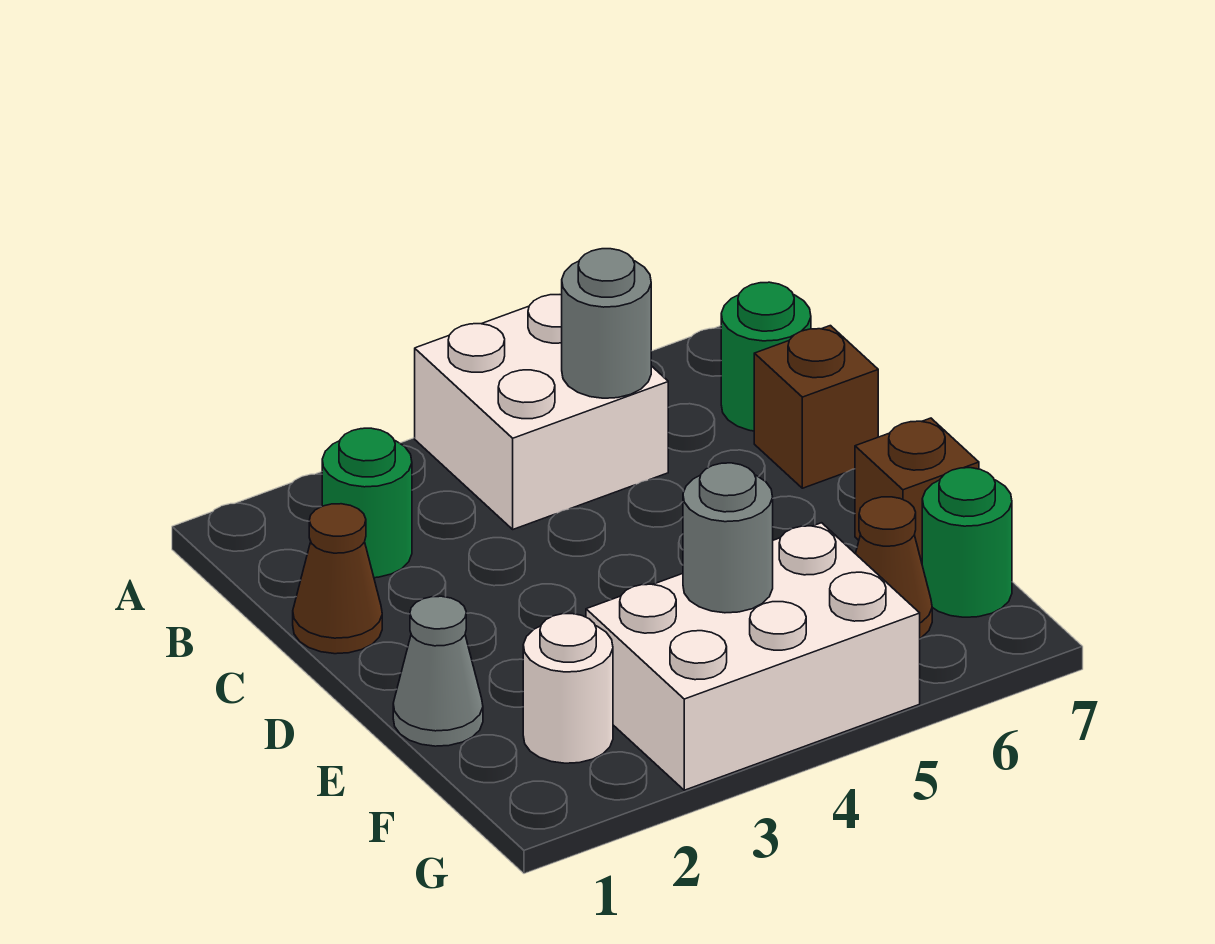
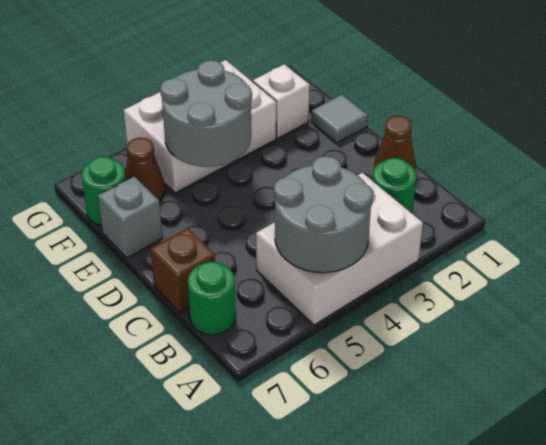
white 2x2 brick [415,295,668,529] -> white 2x3 brick [256,173,423,325]
grey 1x1 round brick [561,249,651,398] -> grey 2x2 round brick [274,156,373,273]
grey 1x1 cone [393,596,483,746] -> grey 1x1 tile [311,95,368,143]
brown 1x1 brick [855,418,979,562] -> grey 1x1 brick [98,177,163,258]
white 1x1 round brick [523,614,613,763] -> white 1x1 brick [253,64,310,138]
grey 1x1 round brick [683,463,773,613] -> grey 2x2 round brick [160,60,252,167]

